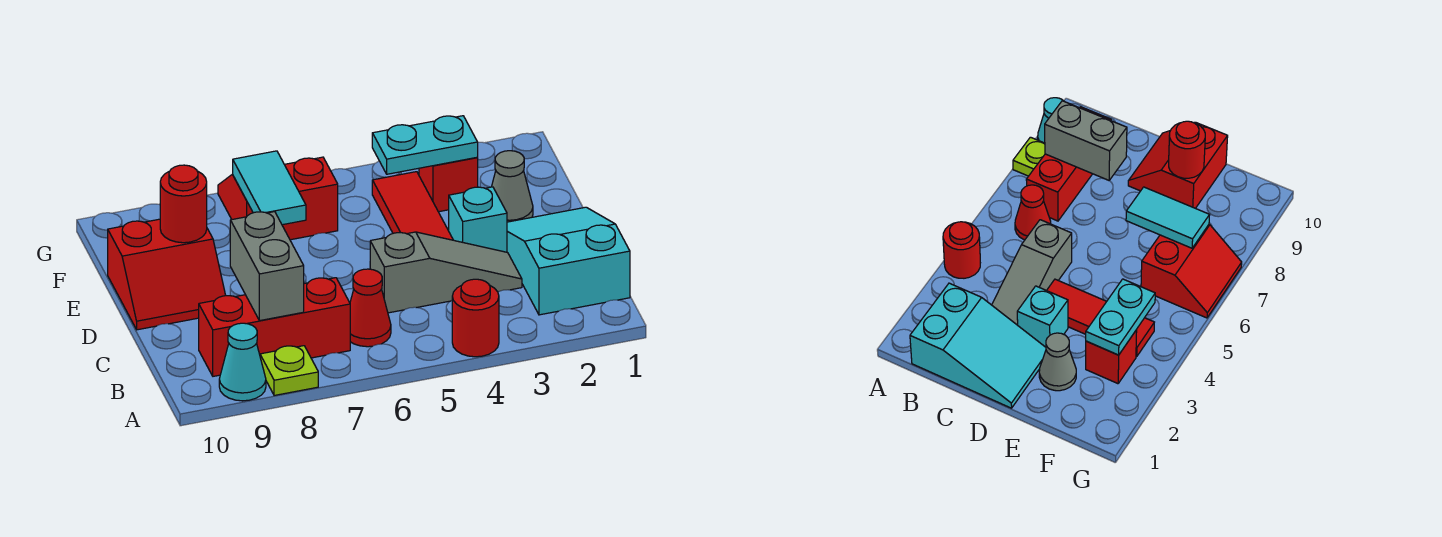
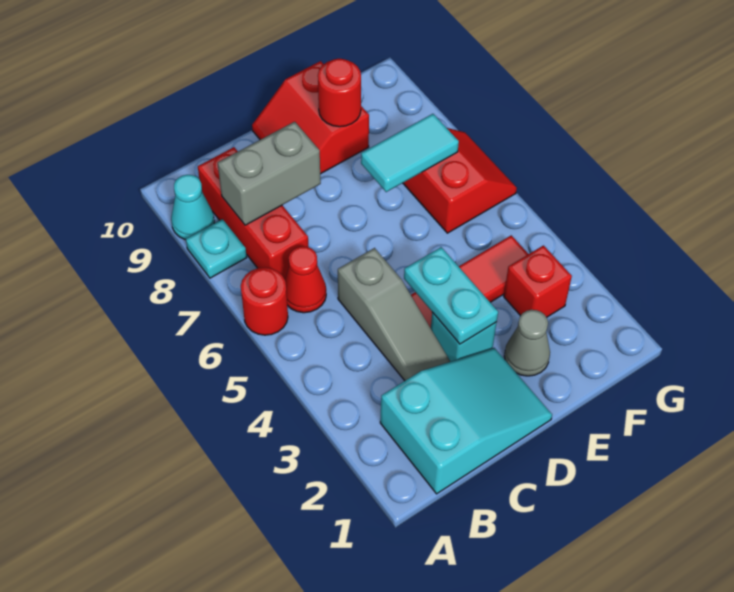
red 1x1 round brick [452,279,499,357] -> red 1x1 round brick moved to [241,267,288,335]
lime 1x1 plate [260,346,318,395] -> cyan 1x1 plate [186,219,247,278]
cyan 1x2 plate [372,116,478,174] -> cyan 1x2 plate moved to [404,247,498,344]

